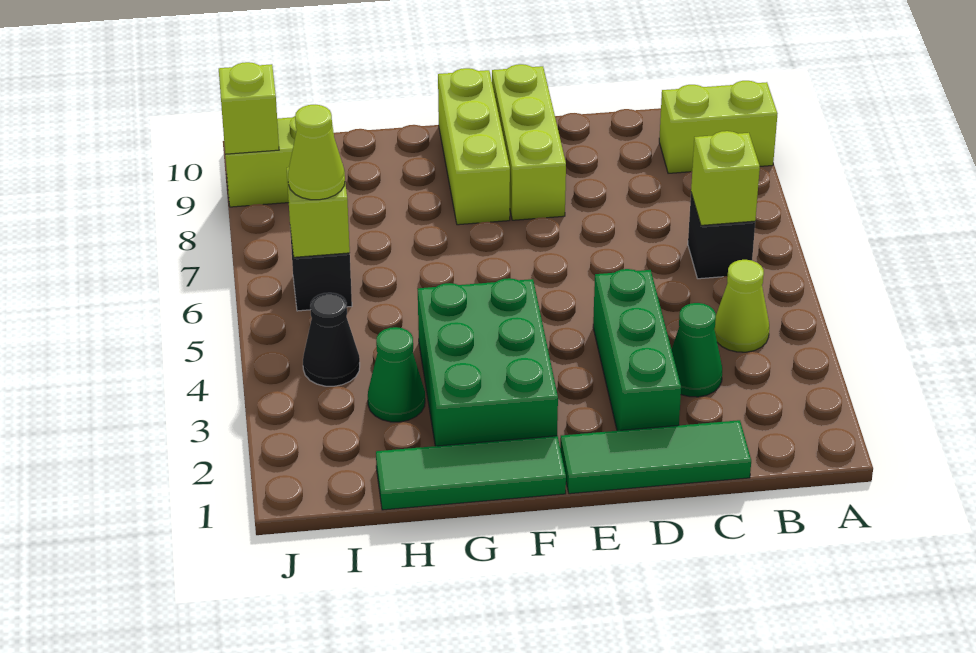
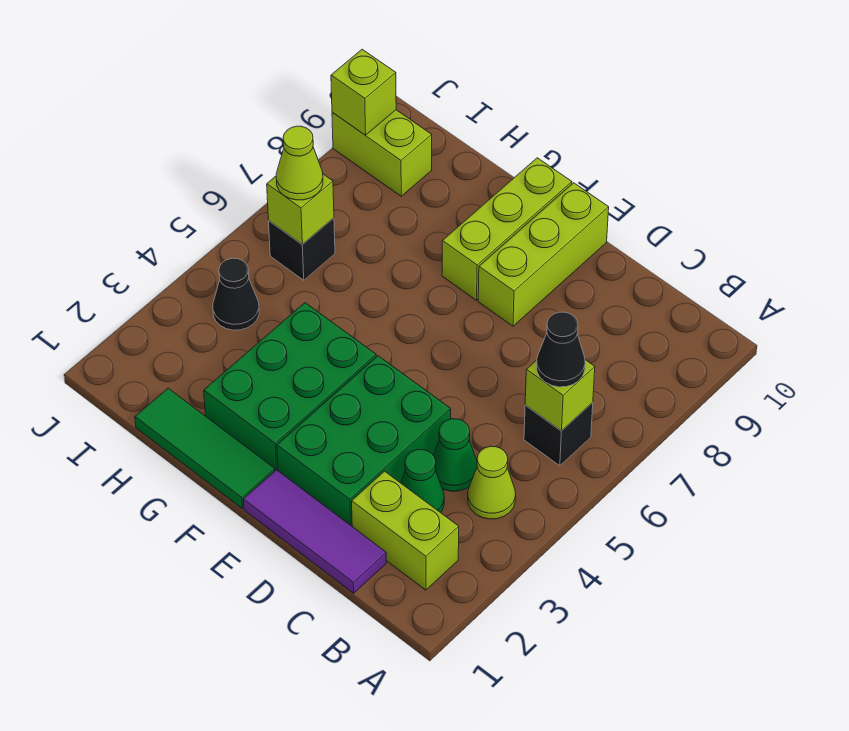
lime 1x2 brick [659,81,778,173] -> lime 1x2 brick moved to [352,471,459,590]
none -> black 1x1 cone [537,312,585,387]
green 1x3 tile [560,420,751,494] -> purple 1x3 tile [243,470,386,593]
green 1x3 brick [593,269,681,431] -> green 2x3 brick [277,356,451,526]
green 1x1 cone [368,327,425,422] -> green 1x1 cone moved to [433,419,477,491]

